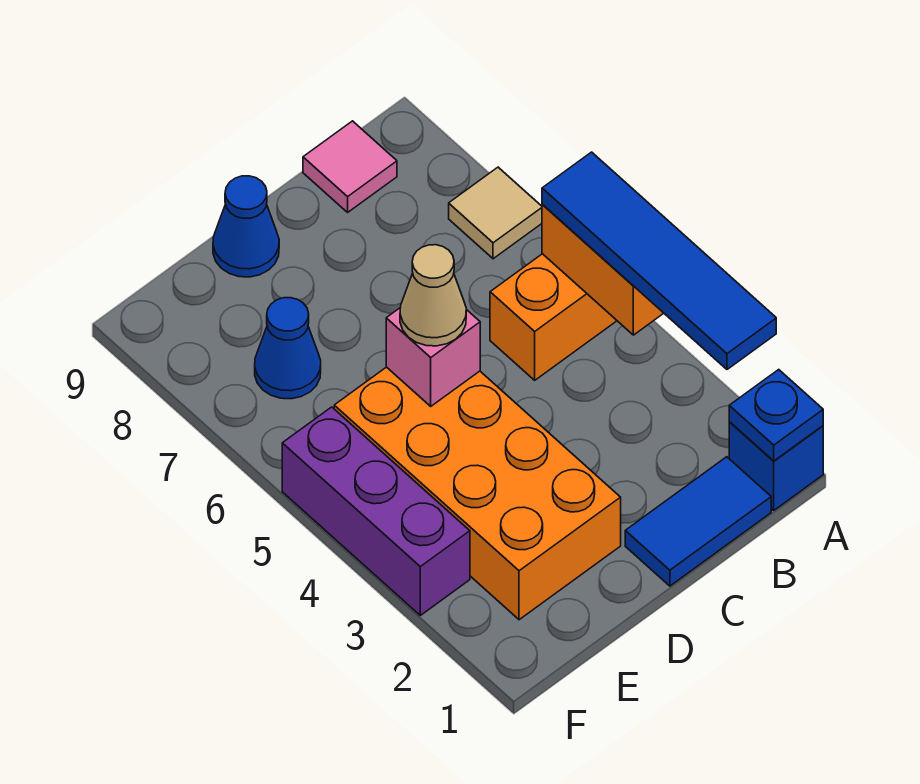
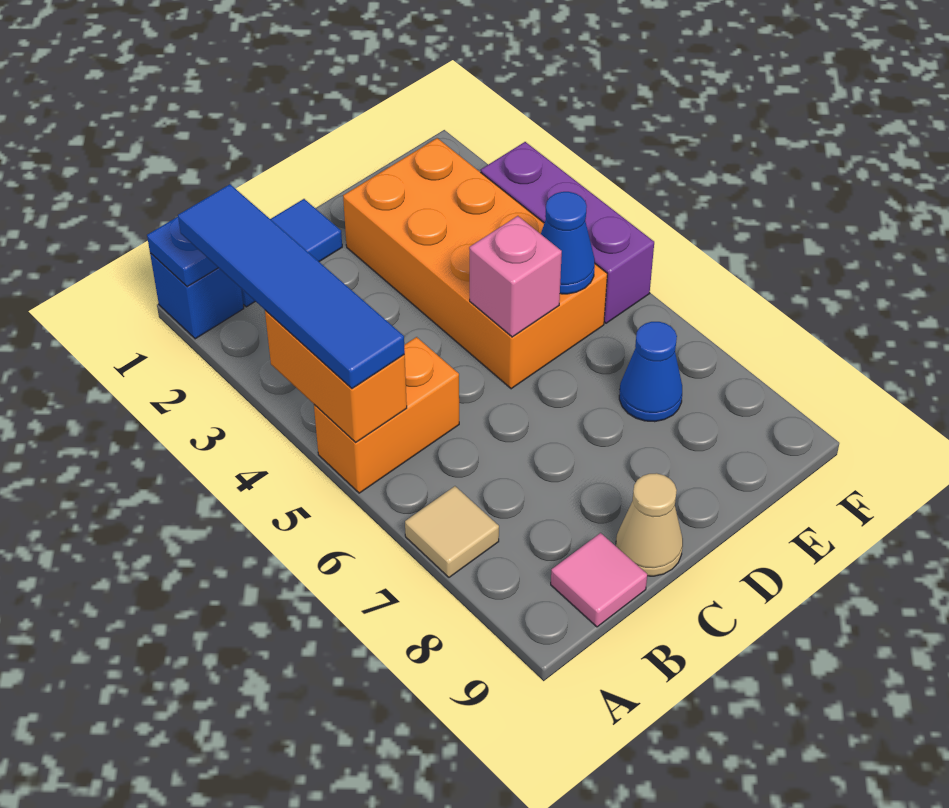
tan 1x1 cone [400,245,466,346] -> tan 1x1 cone moved to [616,473,683,576]
blue 1x1 cone [213,176,279,277] -> blue 1x1 cone moved to [541,192,595,294]

